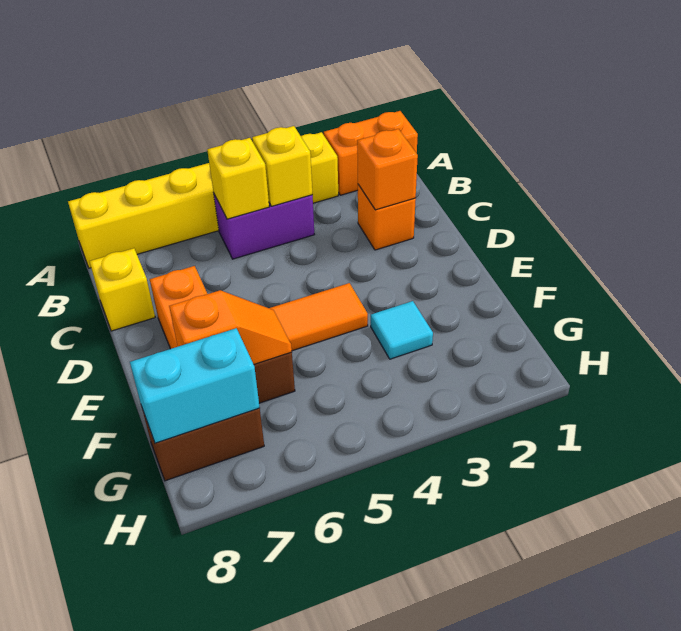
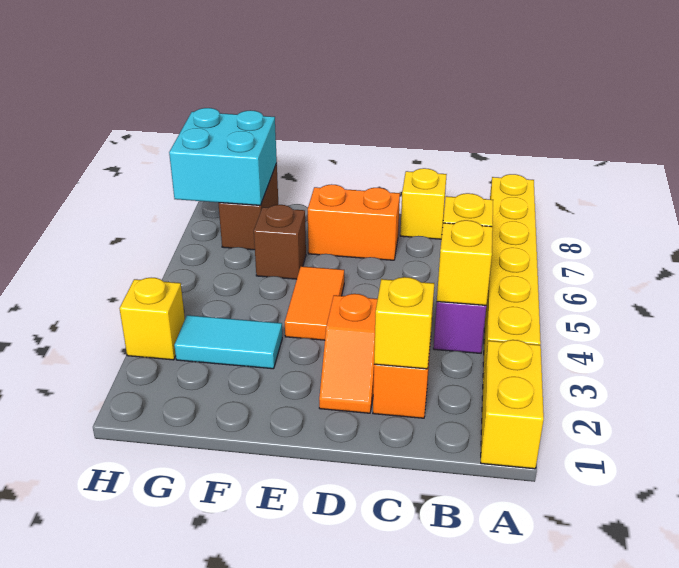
orange 1x2 brick [324,111,418,195] -> yellow 1x2 brick [481,340,544,469]
orange 1x1 brick [357,129,418,210] -> yellow 1x1 brick [374,277,434,369]
cyan 1x1 tile [371,301,433,359] -> cyan 1x2 tile [174,315,282,369]
orange 1x2 slope [169,290,292,364] -> orange 1x2 slope moved to [319,294,378,413]
cyan 1x2 brick [130,328,260,443] -> cyan 2x2 brick [169,108,277,205]
none -> yellow 1x1 brick [119,278,185,360]

